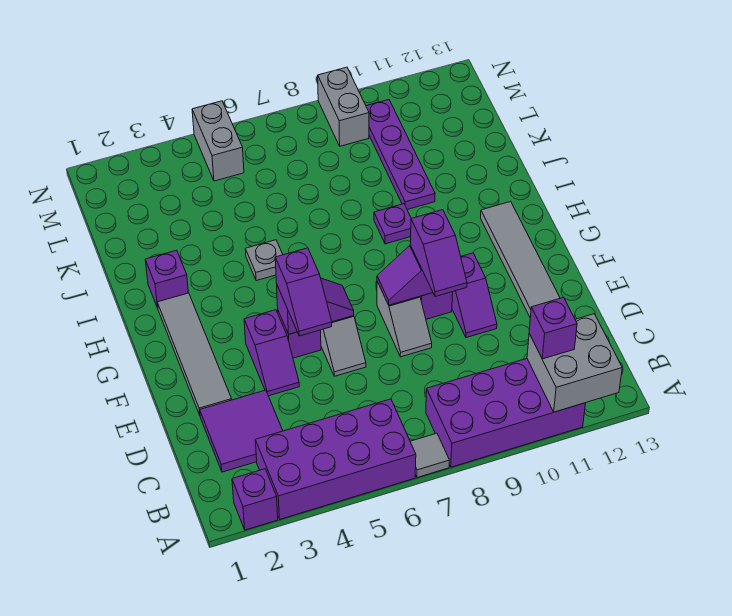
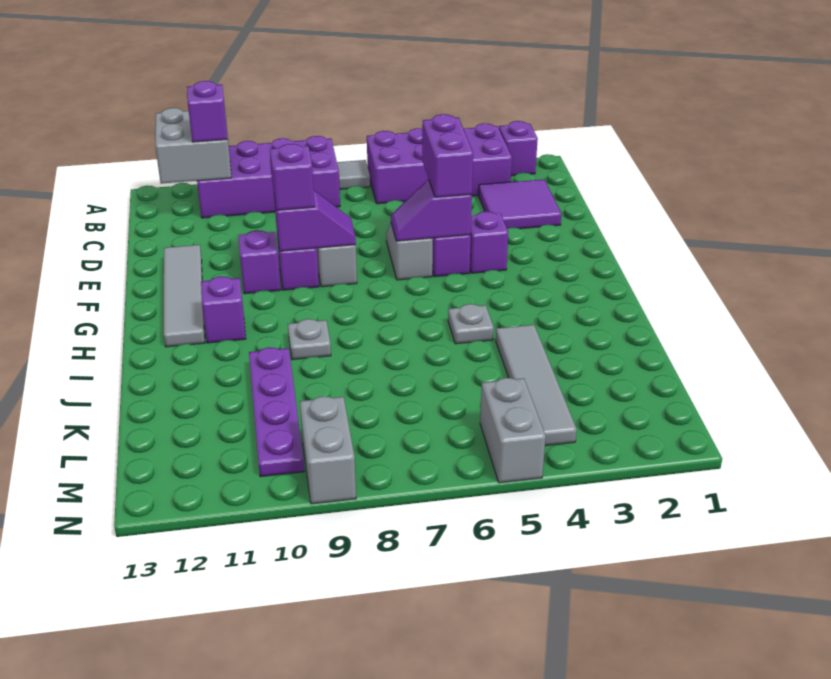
grey 1x4 tile [157,293,232,415] -> grey 1x4 tile moved to [496,325,577,446]
purple 1x2 slope [275,248,332,336] -> purple 1x2 brick [422,114,473,197]
purple 1x1 brick [145,250,188,308] -> purple 1x1 brick moved to [201,276,246,343]
purple 1x1 plate [374,204,411,244] -> grey 1x1 plate [288,319,331,360]

